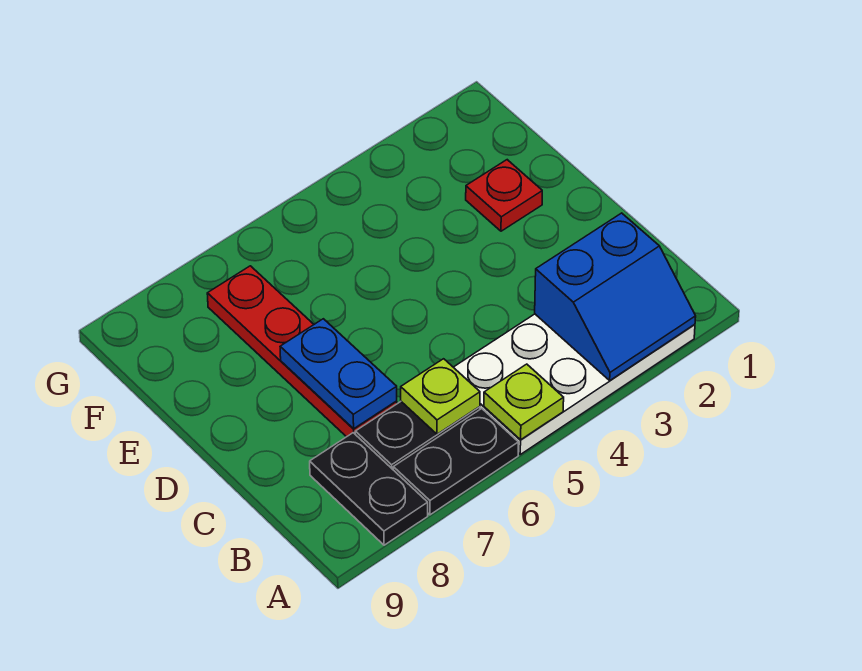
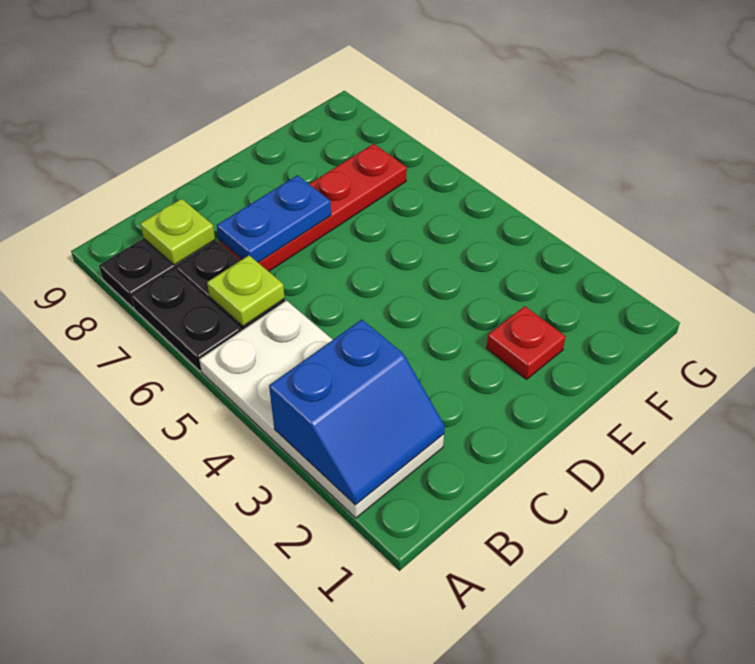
blue 2x2 slope [535,213,696,380] -> blue 2x2 slope turned to [269,320,445,505]
lime 1x1 plate [484,364,564,440] -> lime 1x1 plate moved to [140,199,215,265]

